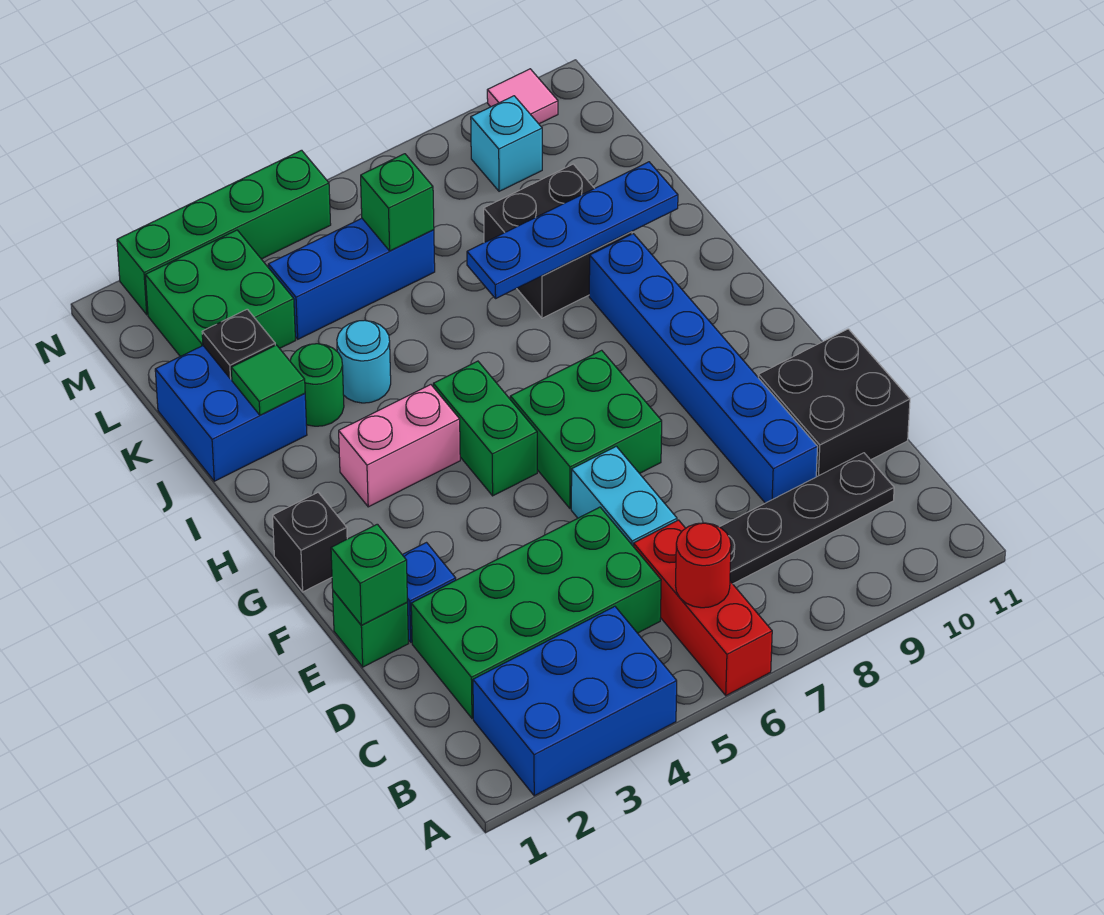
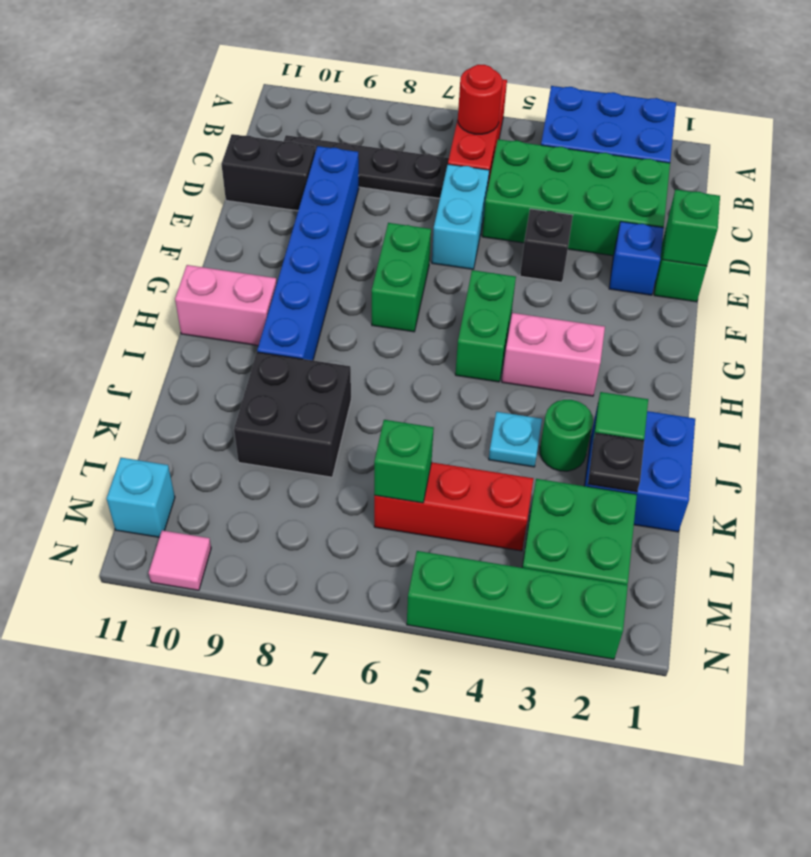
black 2x2 brick [758,329,910,477] -> black 1x2 brick [221,134,315,211]
green 2x2 brick [510,350,662,509] -> green 1x2 brick [372,223,431,332]
black 1x1 brick [273,492,347,592] -> black 1x1 brick moved to [520,209,573,282]
none -> pink 1x2 brick [175,265,277,346]
cyan 1x1 round brick [337,321,391,403] -> cyan 1x1 plate [489,412,542,467]
blue 1x4 plate [467,162,678,298] -> none
blue 1x3 brick [268,218,435,339] -> red 1x3 brick [374,462,533,551]
cyan 1x1 brick [471,96,542,191] -> cyan 1x1 brick moved to [107,458,175,537]

